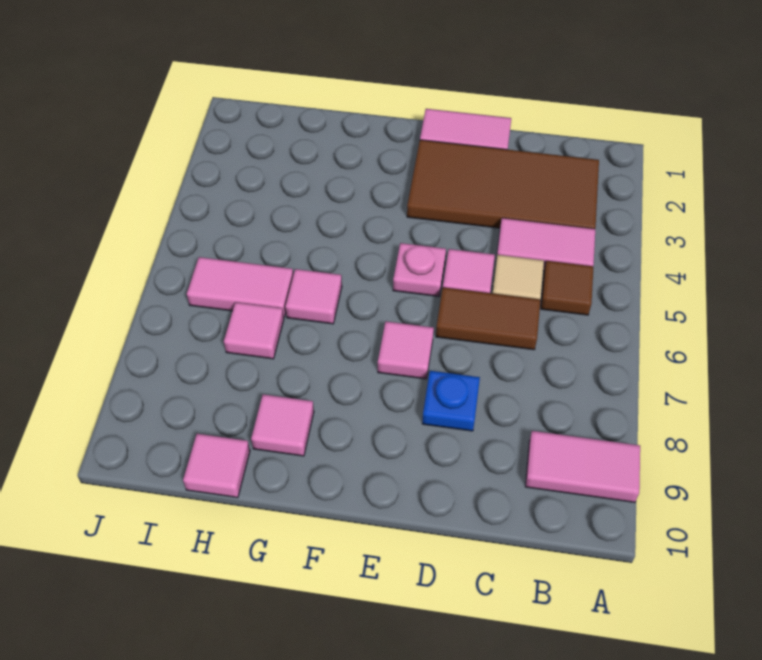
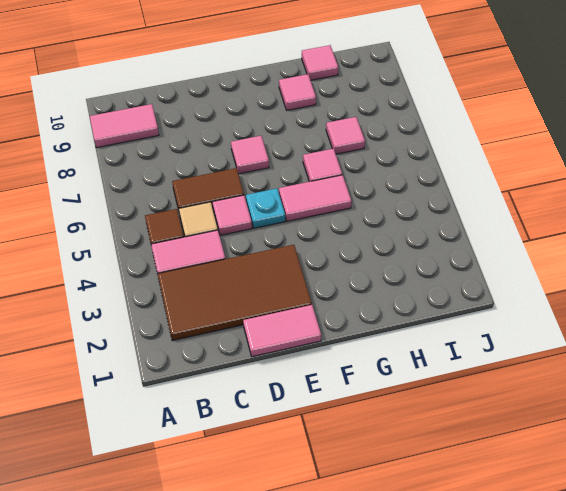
blue 1x1 plate [422,371,480,431] -> none
pink 1x1 plate [393,243,446,297] -> cyan 1x1 plate [246,188,285,228]
pink 1x2 tile [187,257,293,317] -> pink 1x2 tile moved to [279,175,352,221]

